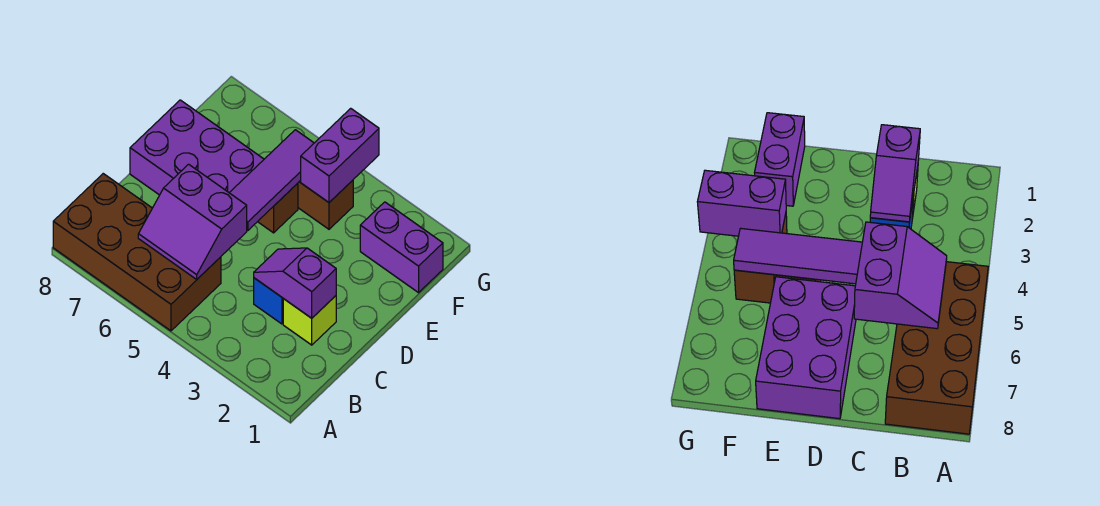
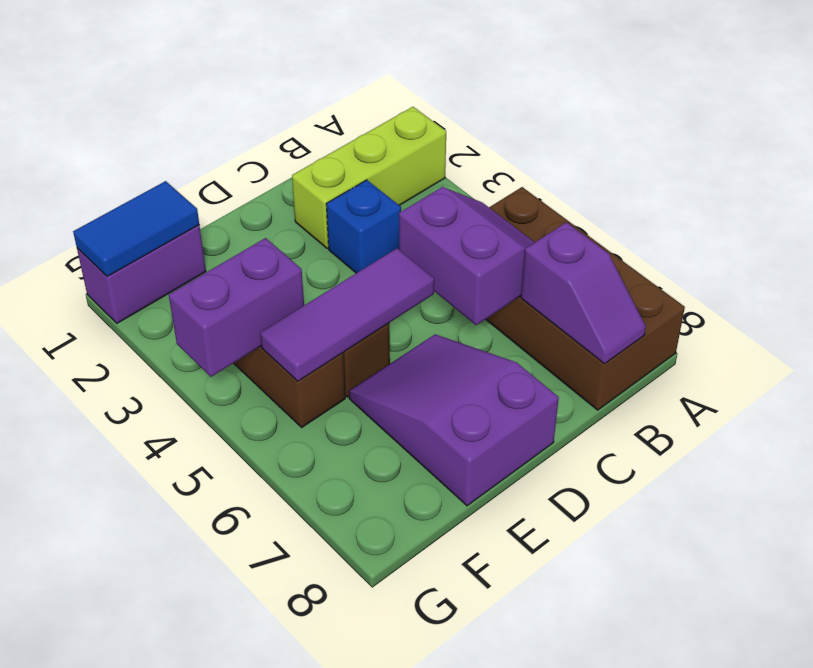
lime 1x1 brick [283,296,336,345] -> lime 1x3 brick [292,107,446,248]
purple 1x2 slope [254,248,336,318] -> purple 1x2 slope moved to [521,222,646,364]
purple 2x3 brick [130,100,264,195] -> purple 2x3 slope [349,334,559,506]
purple 1x2 brick [360,202,443,293] -> purple 1x2 brick turned to [77,225,206,323]
none -> blue 1x2 tile [73,181,199,277]

